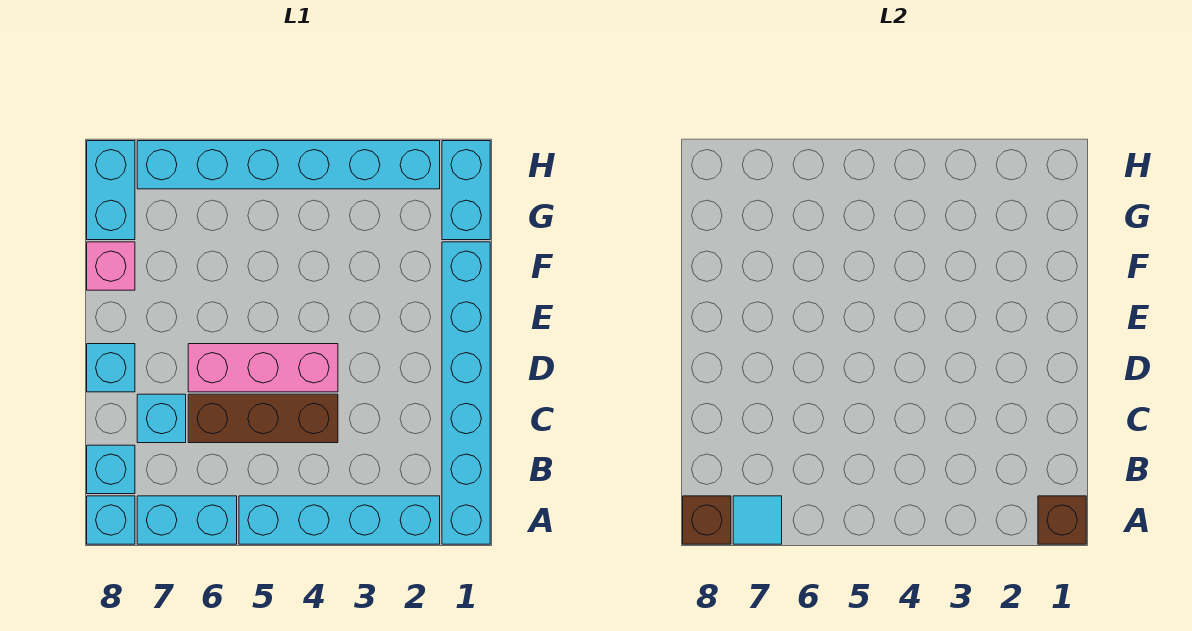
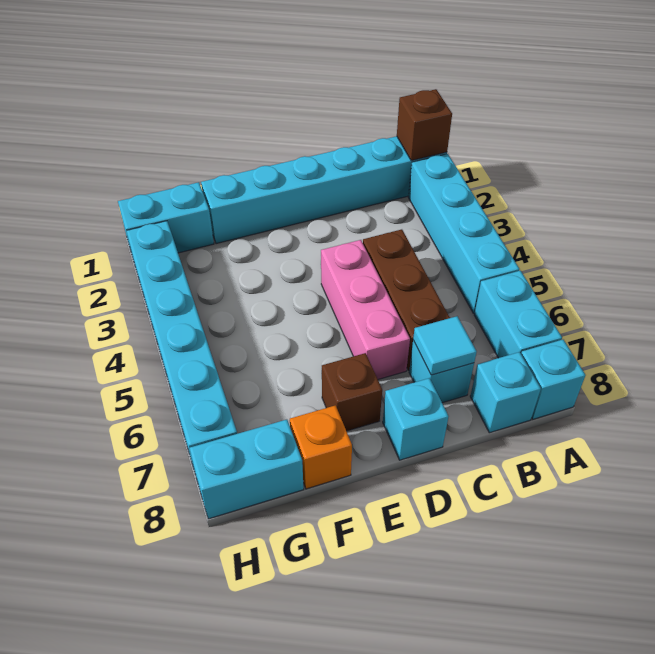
cyan 1x1 tile [733,496,782,544] -> cyan 1x1 tile moved to [413,316,477,375]
brown 1x1 brick [683,496,731,544] -> brown 1x1 brick moved to [322,353,382,431]
pink 1x1 brick [87,242,135,290] -> orange 1x1 brick [290,405,352,489]

